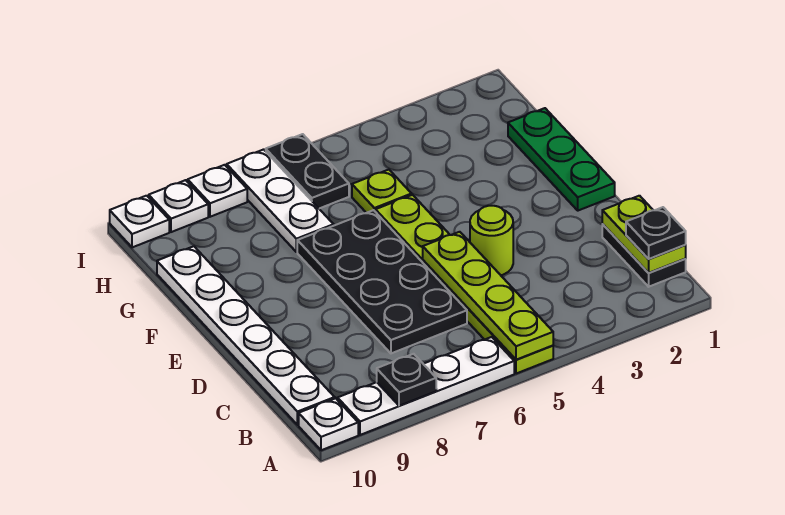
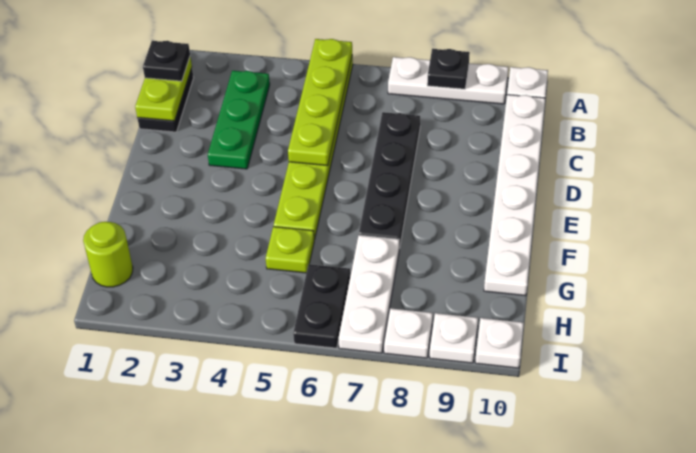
white 1x4 plate [338,337,514,435] -> white 1x3 plate [388,57,508,104]
black 2x4 plate [297,210,467,353] -> black 1x4 plate [359,112,420,248]
lime 1x1 round brick [470,206,513,275] -> lime 1x1 round brick moved to [83,222,133,287]
green 1x3 plate [508,108,615,211] -> green 1x3 plate moved to [208,71,270,169]

